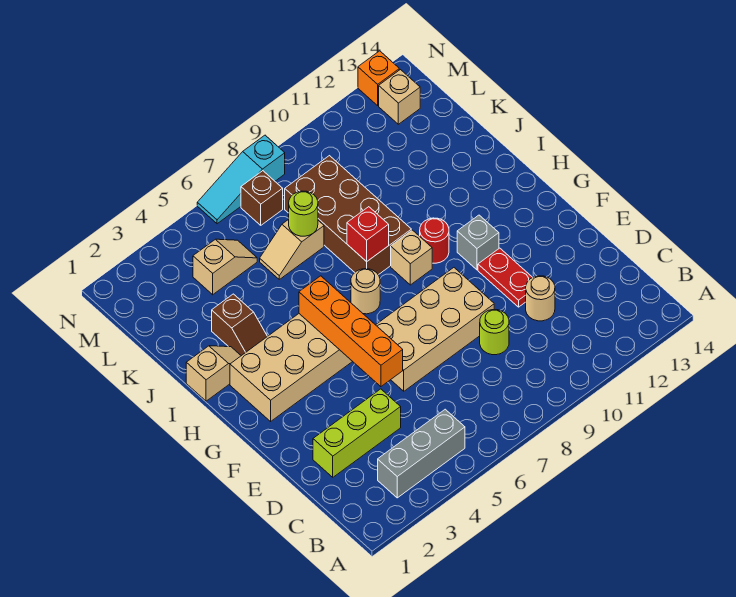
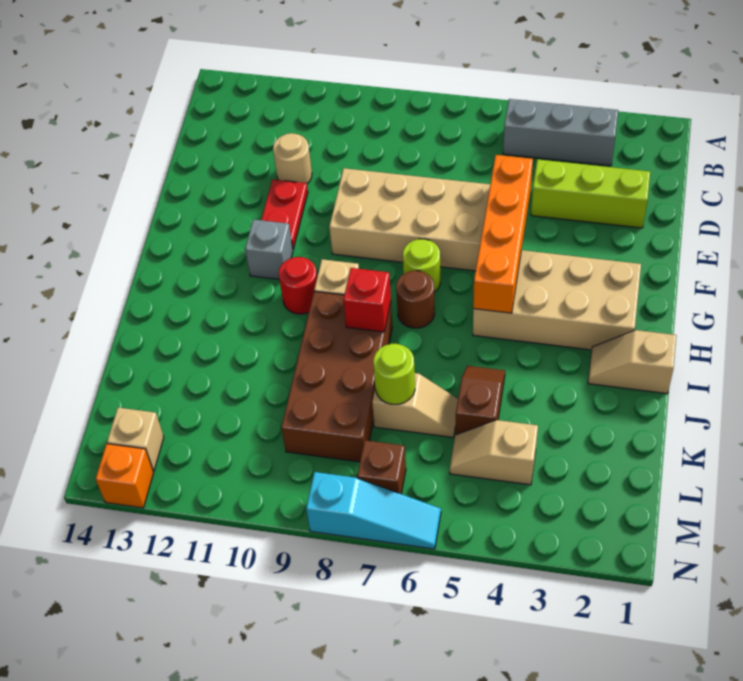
lime 1x1 round brick [480,310,509,355] -> lime 1x1 round brick moved to [403,239,440,292]
tan 1x1 round brick [351,269,380,314] -> brown 1x1 round brick [396,271,435,328]
brown 1x2 slope [212,294,267,356] -> brown 1x2 slope moved to [456,366,505,435]

